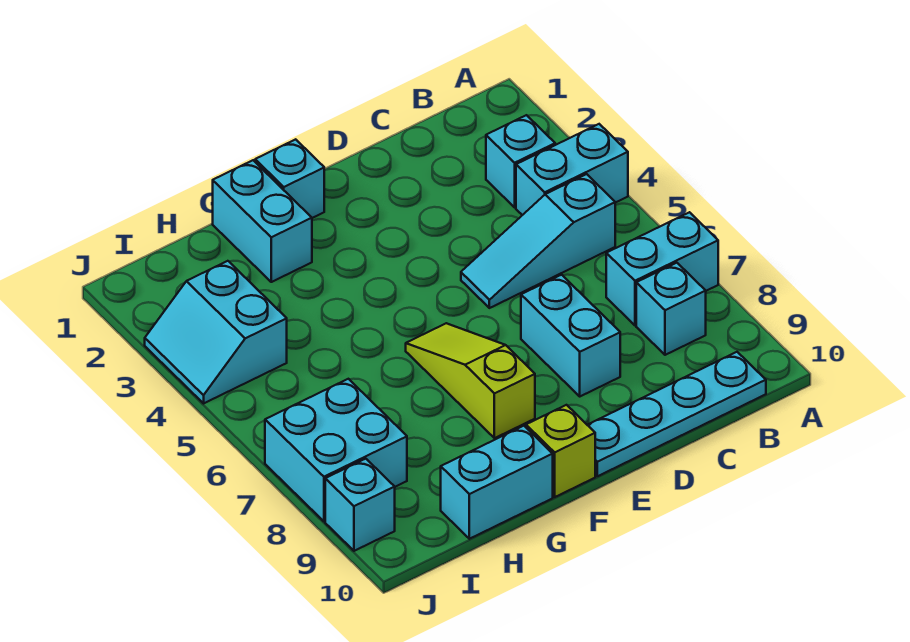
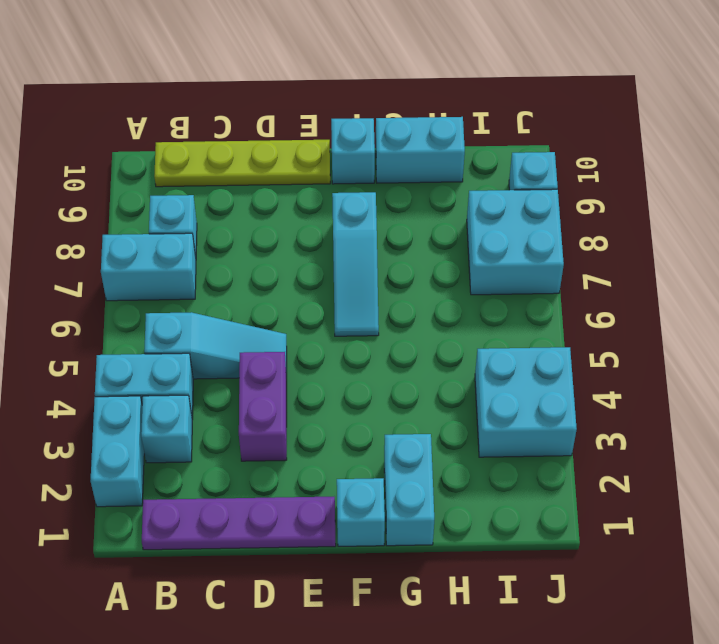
none -> purple 1x4 plate [142,497,336,550]
cyan 1x4 plate [588,352,766,476] -> lime 1x4 plate [154,140,330,187]
none -> purple 1x2 brick [239,352,287,461]
cyan 1x2 brick [521,275,620,396] -> cyan 1x2 brick moved to [90,396,144,507]
lime 1x3 slope [406,323,535,438] -> cyan 1x3 slope [332,192,379,336]
lime 1x1 brick [526,405,595,497] -> cyan 1x1 brick [331,118,375,184]
cyan 2x2 slope [145,261,287,403] -> cyan 2x2 brick [475,347,577,457]

